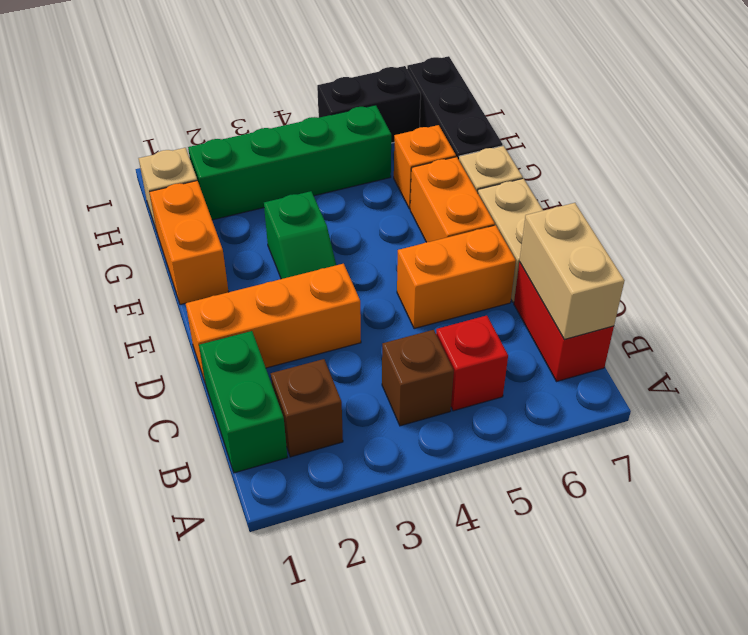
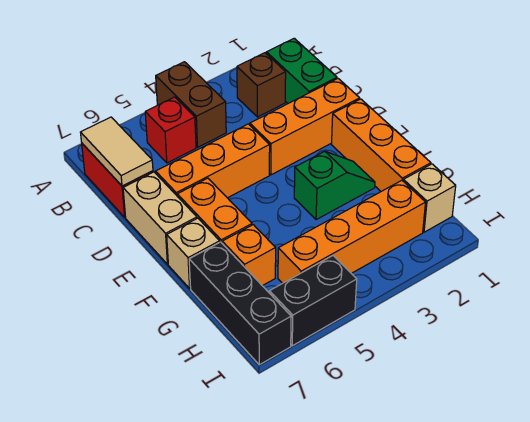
brown 1x1 brick [382,330,454,426] -> brown 1x2 brick [156,62,226,147]
tan 1x2 brick [520,203,625,339] -> tan 1x2 tile [80,117,153,186]
orange 1x2 brick [397,225,516,329] -> orange 1x3 brick [156,124,270,198]
green 1x2 slope [264,191,336,279] -> green 1x2 slope turned to [294,151,375,220]
orange 1x2 brick [149,181,228,305] -> orange 1x3 brick [331,99,431,191]
green 1x4 brick [188,105,391,220] -> orange 1x4 brick [278,180,426,283]

